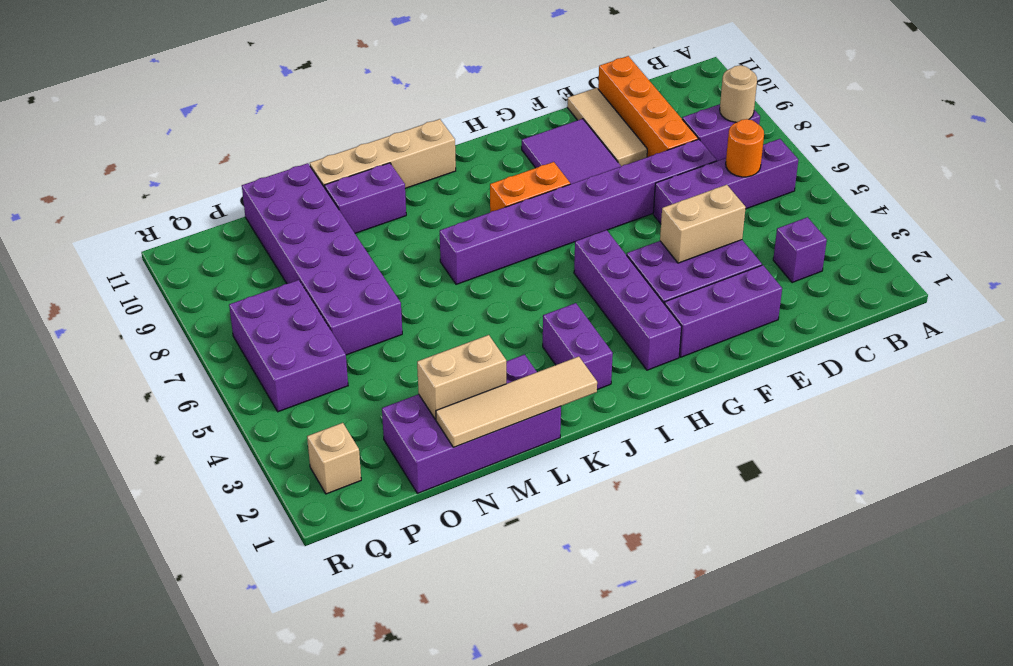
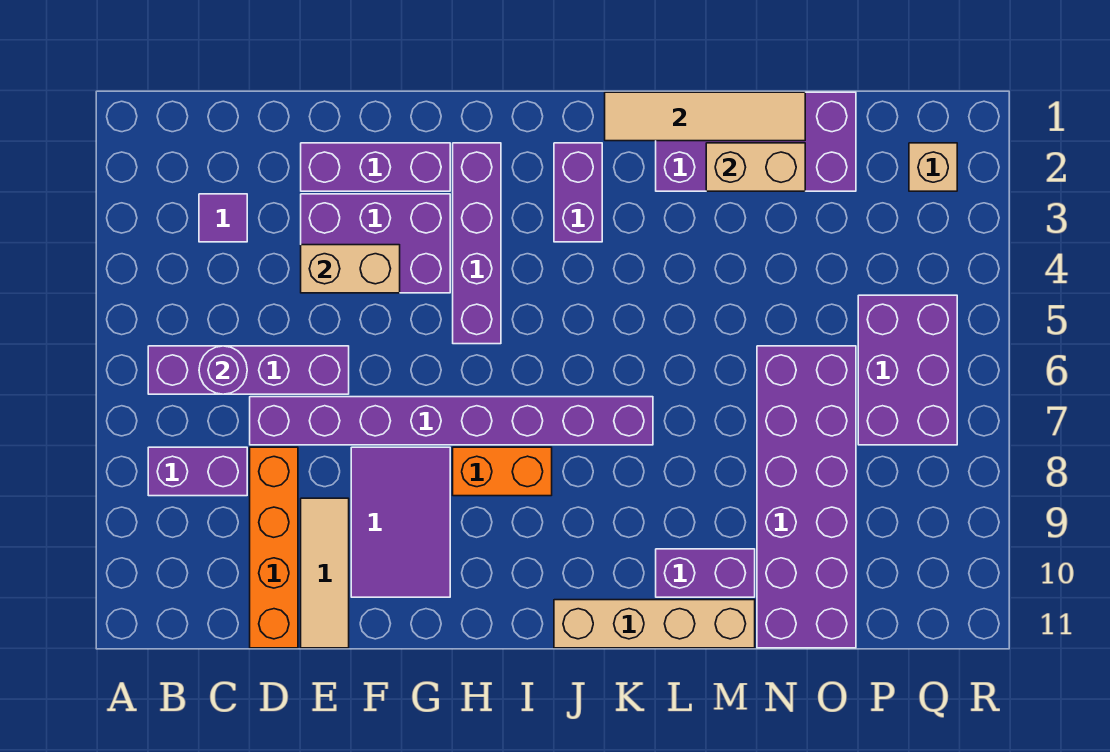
tan 1x1 round brick [720,65,757,122] -> none
purple 1x1 brick [773,217,827,283] -> purple 1x1 tile [199,194,247,242]
orange 1x1 round brick [726,119,764,177] -> purple 1x1 round brick [199,346,247,394]

